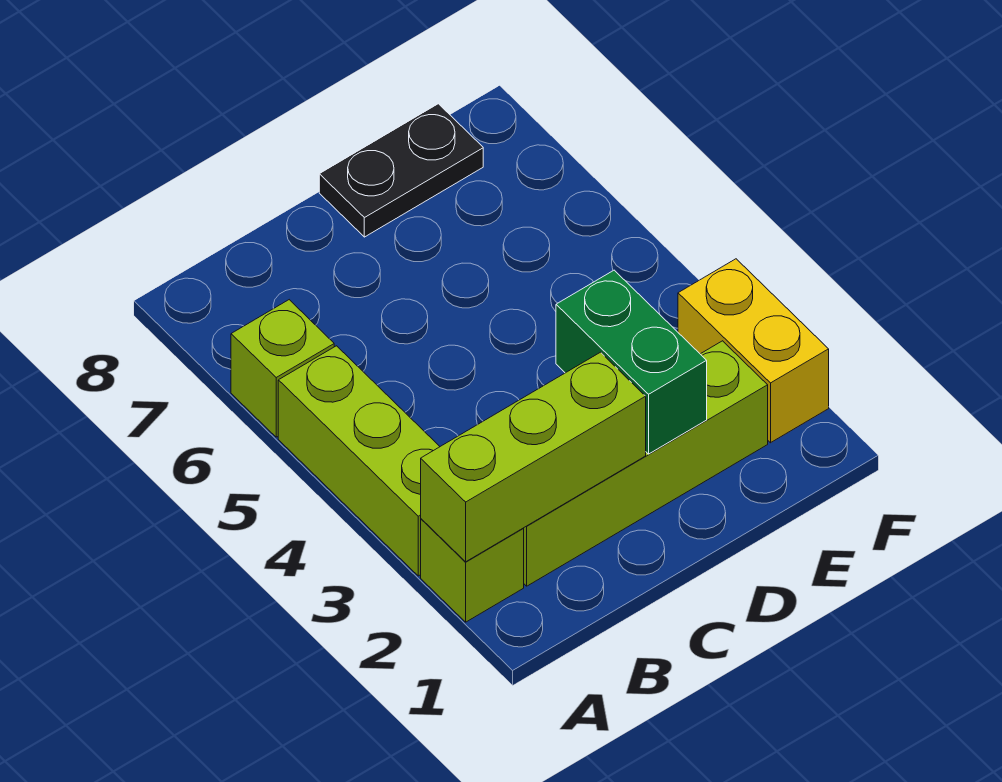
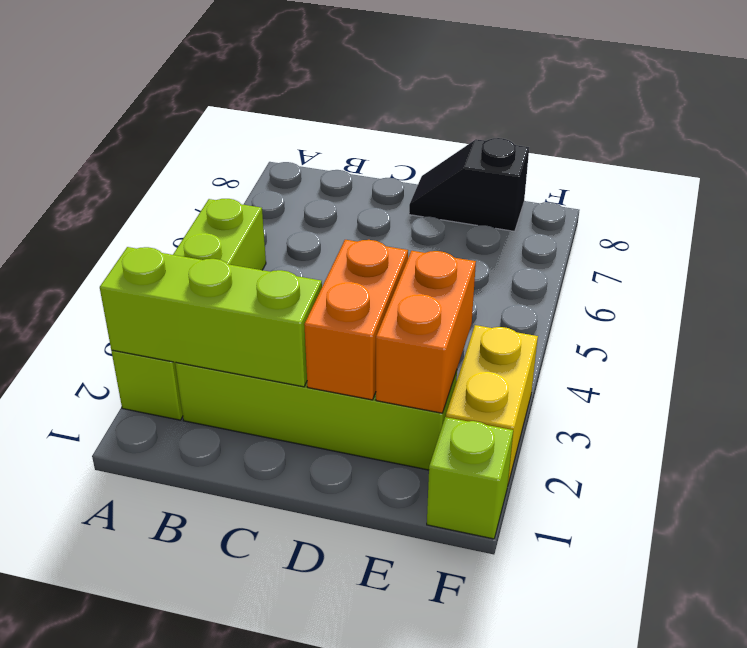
lime 1x1 brick [231,300,334,437] -> lime 1x1 brick moved to [427,417,513,539]
green 1x2 brick [556,270,707,454] -> orange 1x2 brick [304,240,408,400]
black 1x2 plate [319,104,483,237] -> black 1x2 slope [409,138,529,231]
none -> orange 1x2 brick [376,251,476,413]

